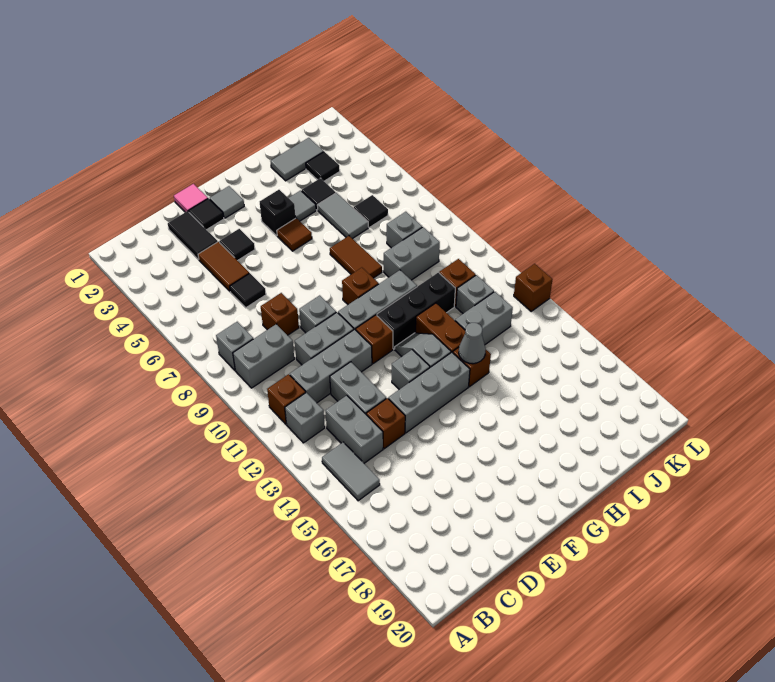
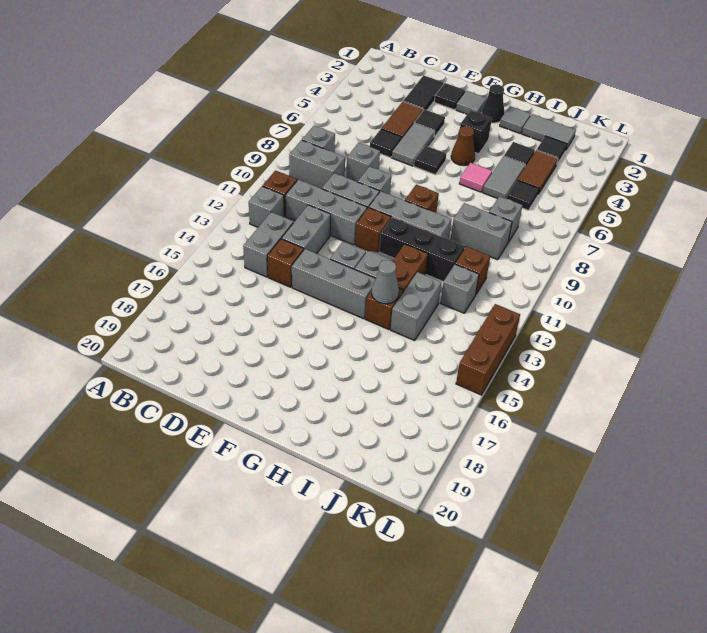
grey 1x2 tile [322,442,380,501] -> grey 1x2 tile moved to [392,123,435,166]
brown 1x1 brick [261,293,299,335] -> grey 1x1 brick [346,143,380,182]
pink 1x1 tile [174,184,208,212] -> pink 1x1 tile moved to [459,163,492,192]
none -> black 1x1 tile [414,146,446,175]
none -> black 1x1 cone [481,84,504,123]
brown 1x1 tile [277,218,312,251] -> brown 1x1 cone [451,126,475,166]
grey 1x1 tile [289,191,316,221] -> grey 1x1 tile moved to [500,106,531,134]
brown 1x2 tile [330,236,382,278] -> brown 1x2 tile moved to [517,150,558,194]
grey 1x2 brick [455,292,513,344] -> grey 1x2 brick turned to [391,272,441,341]
brown 1x1 brick [514,264,552,311] -> brown 1x3 brick [456,304,520,395]

